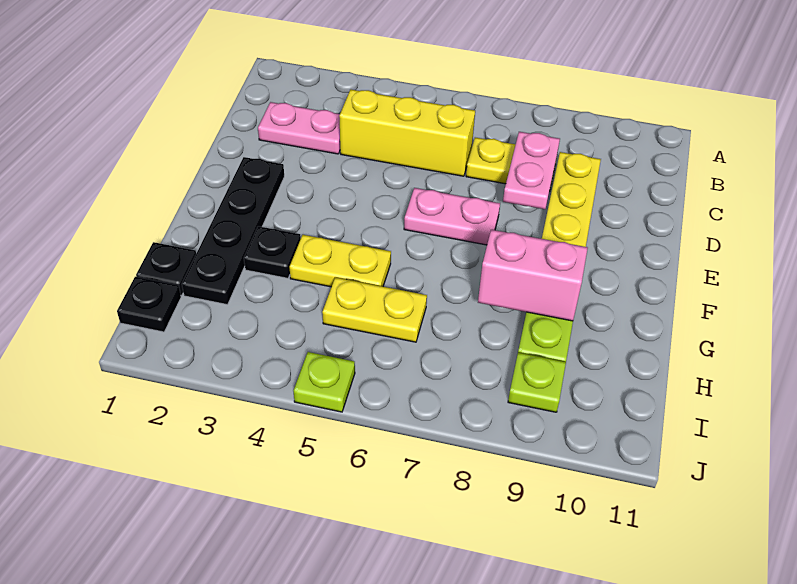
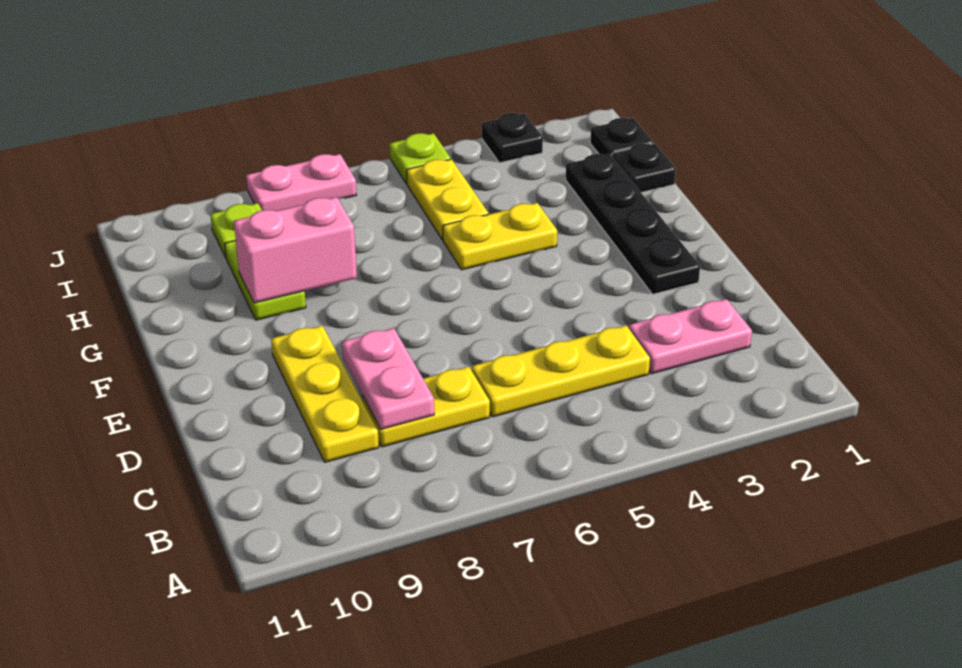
yellow 1x3 brick [339,89,475,176] -> yellow 1x3 plate [472,325,650,417]
pink 1x2 plate [404,188,500,245] -> pink 1x2 plate moved to [246,154,356,211]
black 1x1 plate [244,226,301,278] -> black 1x1 plate moved to [482,113,543,163]
yellow 1x2 plate [322,277,427,342] -> yellow 1x2 plate turned to [407,159,488,240]

